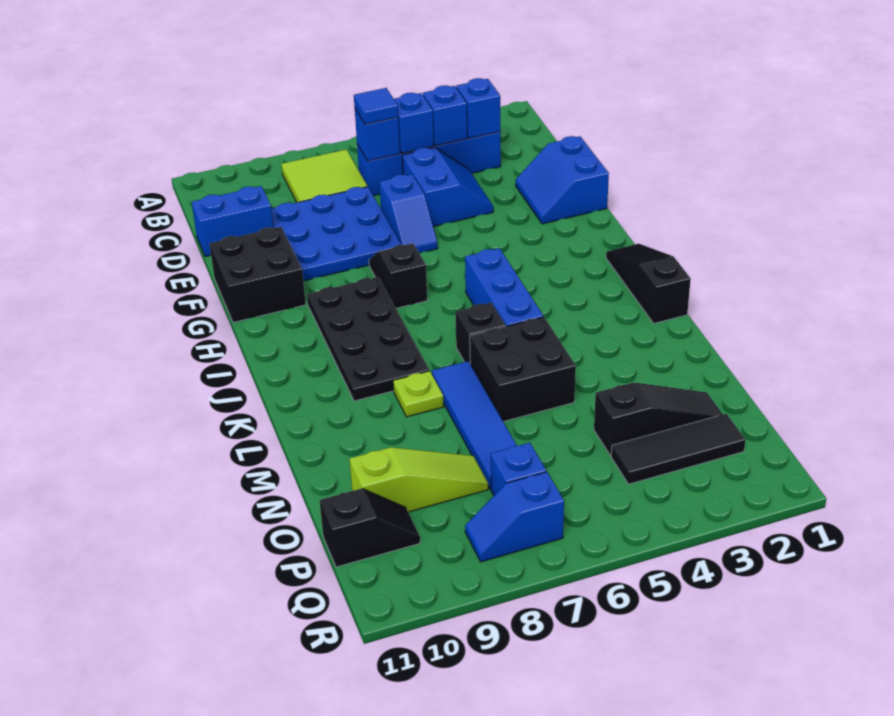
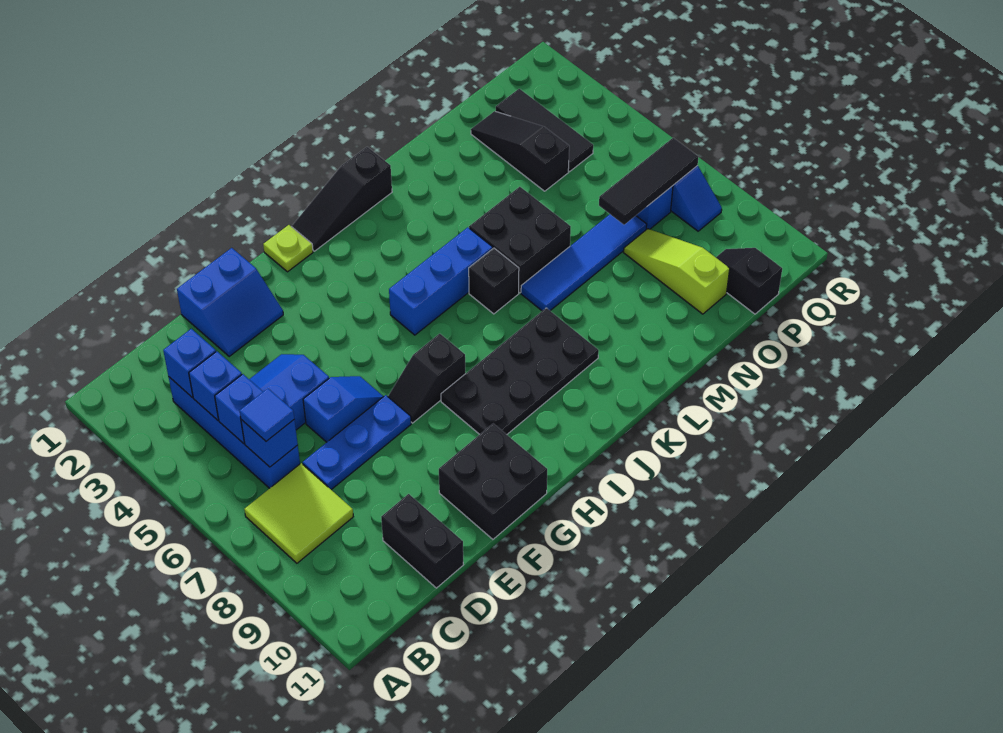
blue 3x3 plate [271,187,401,281] -> blue 1x3 plate [303,395,411,490]
blue 1x2 brick [192,186,273,257] -> black 1x2 brick [381,494,463,588]
lime 1x1 plate [393,371,444,417] -> lime 1x1 plate moved to [263,225,313,272]
none -> black 1x3 tile [599,138,698,225]

